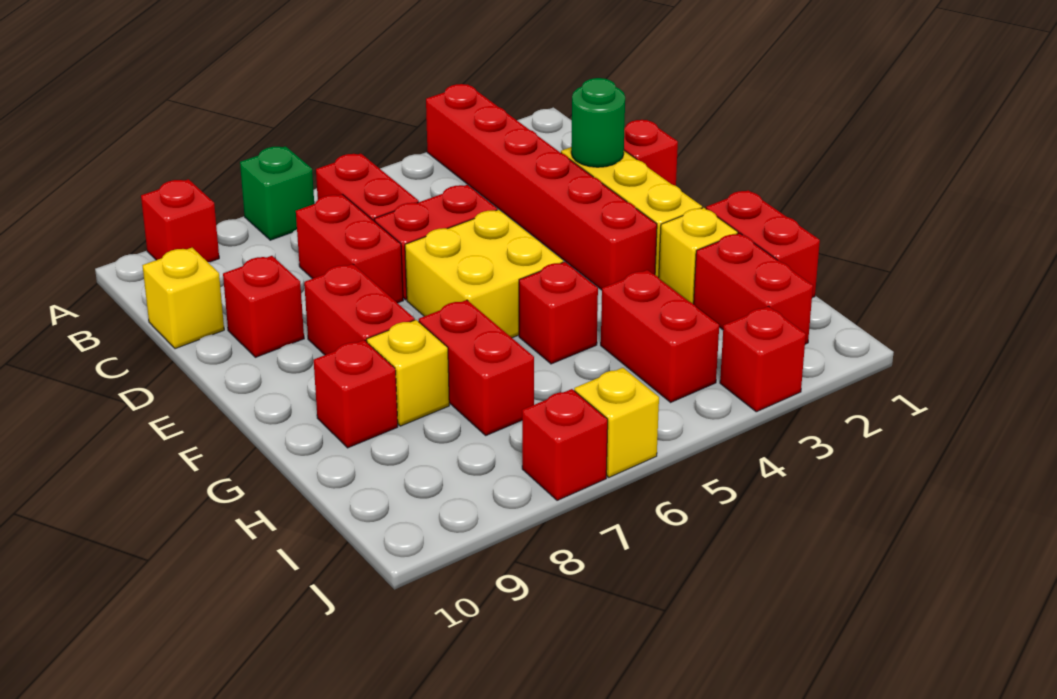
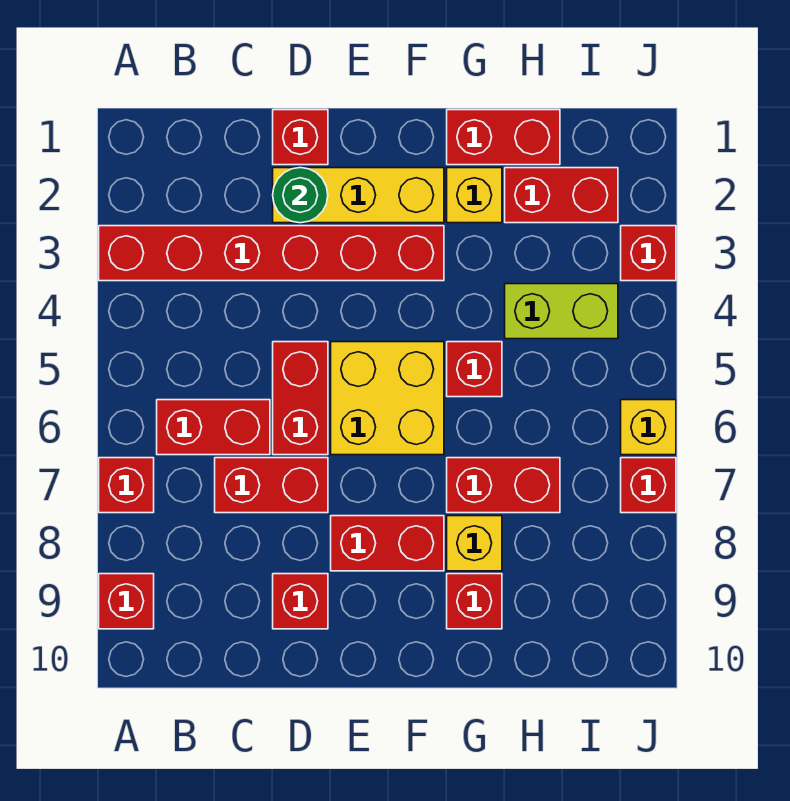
green 1x1 brick [240,146,314,240] -> red 1x1 brick [99,458,154,513]
yellow 1x1 brick [142,248,224,349] -> none
red 1x2 brick [601,270,719,402] -> lime 1x2 brick [505,284,618,339]

